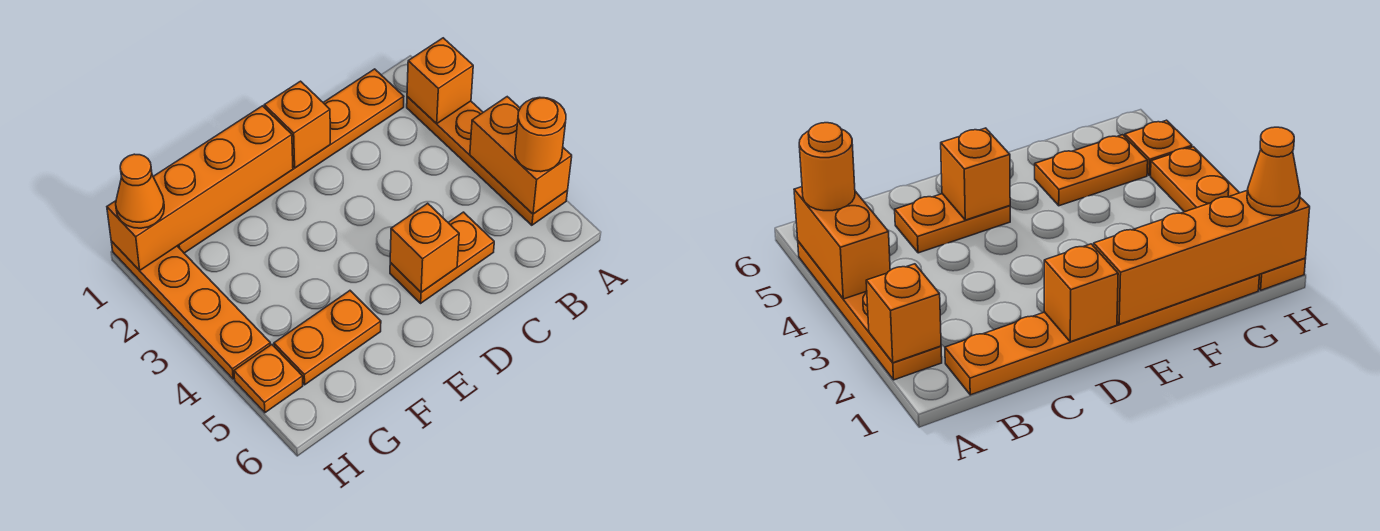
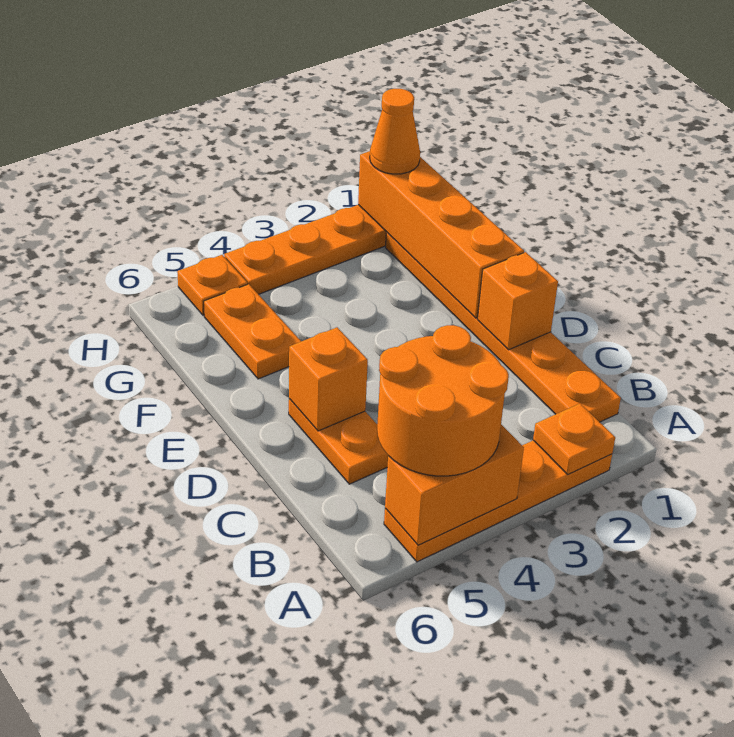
orange 1x1 brick [407,38,473,124] -> orange 1x1 plate [533,404,615,474]
orange 1x1 round brick [515,97,566,172] -> orange 2x2 round brick [377,325,509,476]

